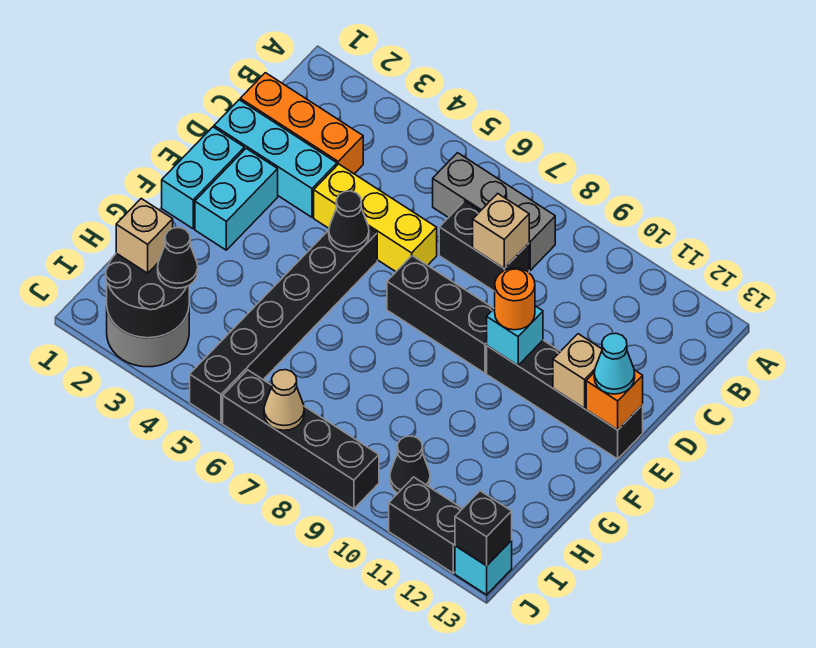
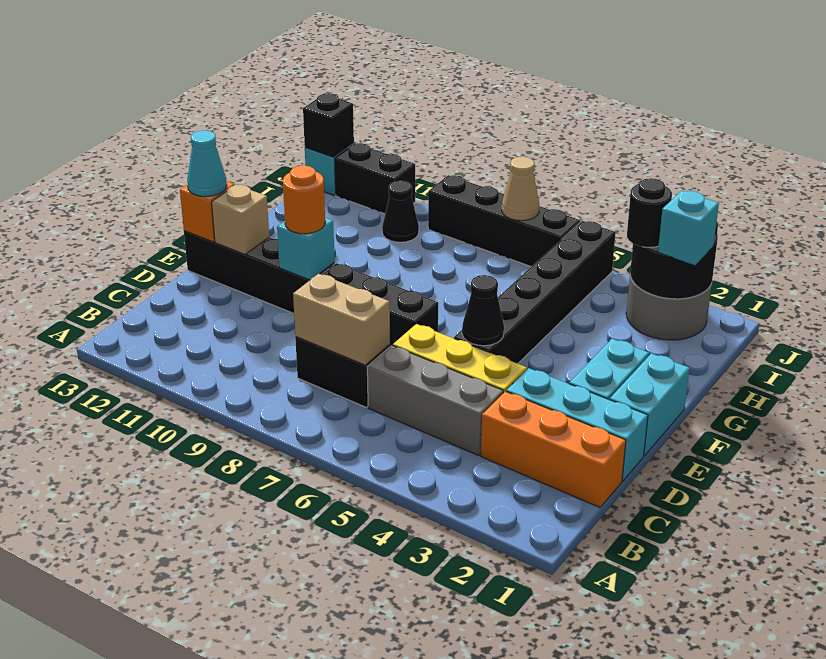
grey 1x3 brick [433,153,555,270] -> grey 1x3 brick moved to [367,345,503,456]
tan 1x1 brick [473,194,529,268] -> tan 1x2 brick [293,274,390,365]
tan 1x1 brick [116,199,173,273] -> cyan 1x1 brick [658,191,719,265]
black 1x1 cone [158,228,198,288] -> black 1x1 round brick [627,178,672,247]

